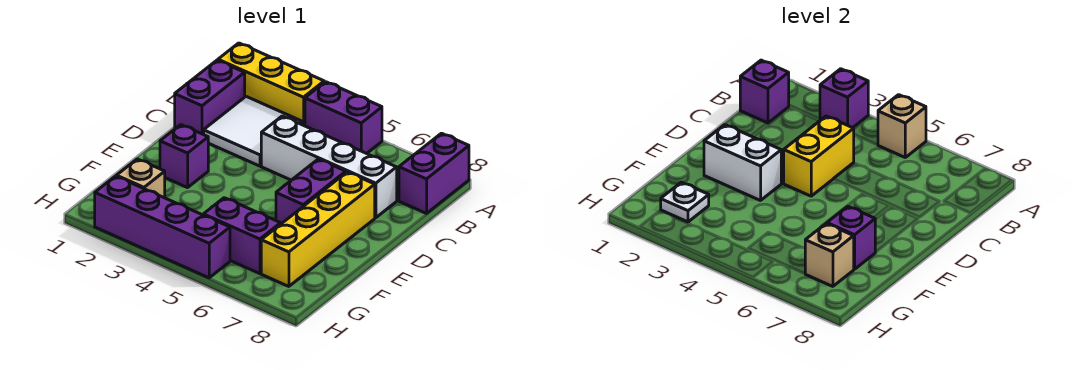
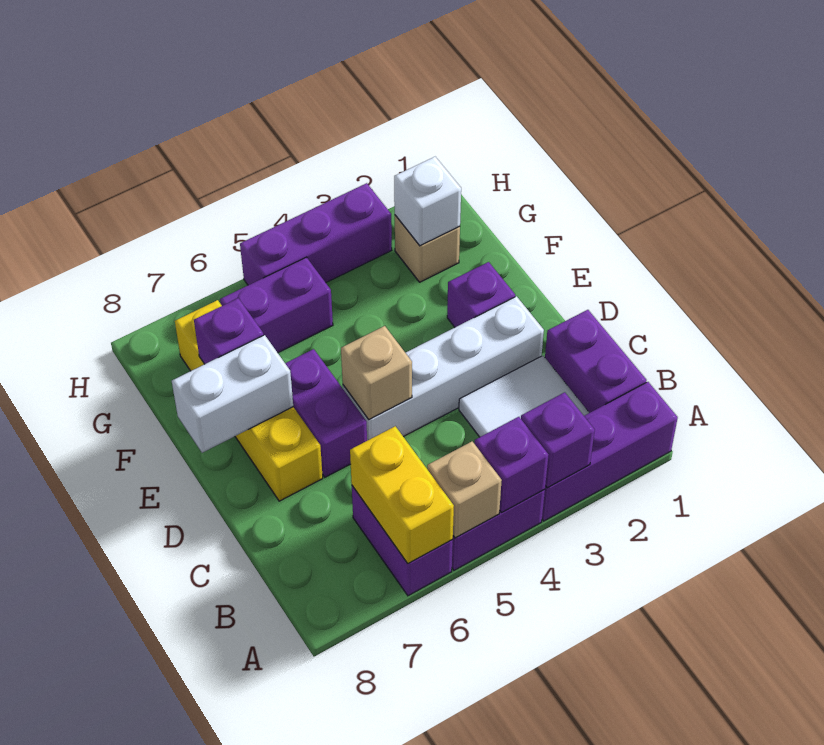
yellow 1x3 brick [218,43,324,126] -> purple 1x3 brick [542,382,678,521]
purple 1x2 brick [399,133,469,213] -> purple 1x2 brick moved to [352,486,453,596]
purple 1x1 brick [740,60,789,123] -> purple 1x1 brick moved to [474,417,548,513]
white 1x4 brick [261,116,397,218] -> white 1x4 brick moved to [343,296,544,441]
yellow 1x2 brick [783,116,854,196] -> yellow 1x2 brick moved to [350,426,454,564]
white 1x2 brick [704,125,781,201] -> white 1x2 brick moved to [172,335,293,453]
white 1x1 plate [661,182,709,222] -> white 1x1 brick [394,157,461,246]
tan 1x1 brick [805,224,854,286] -> tan 1x1 brick moved to [341,326,412,420]
purple 1x4 brick [95,176,230,278] -> purple 1x3 brick [240,183,392,285]

